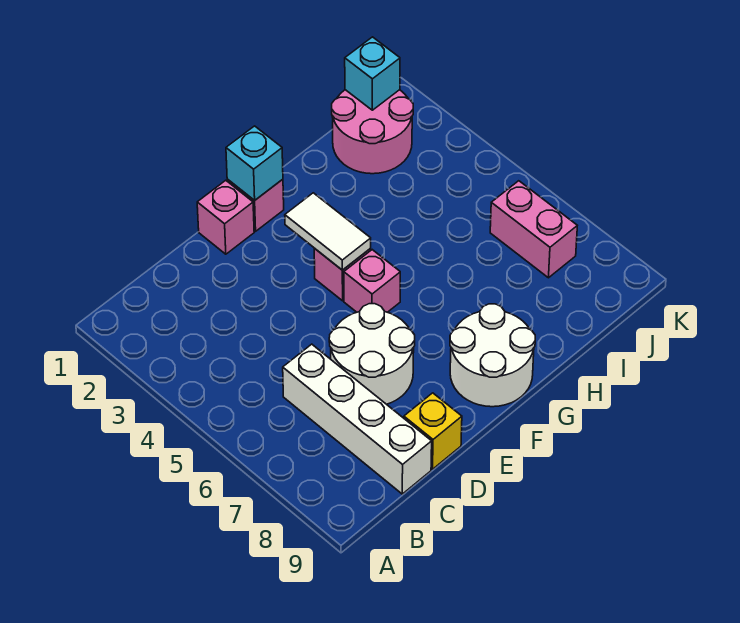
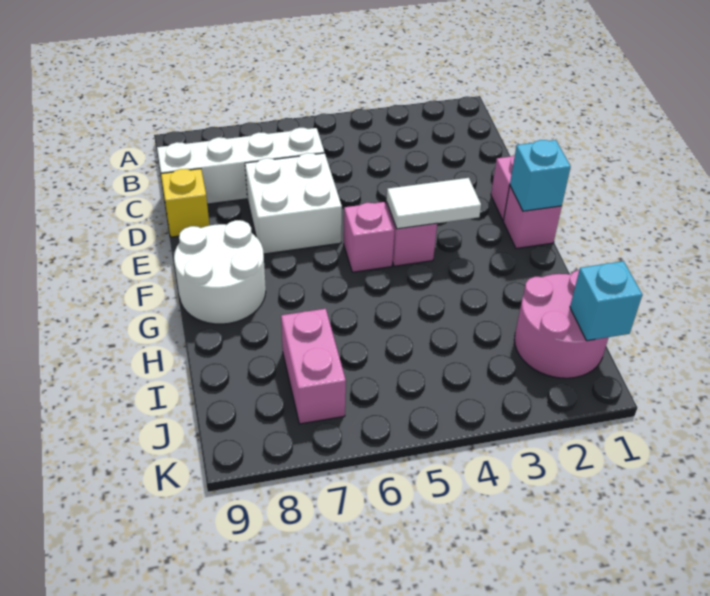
white 2x2 round brick [329,304,415,404] -> white 2x2 brick [245,153,342,254]
pink 1x2 brick [490,181,577,278] -> pink 1x2 brick turned to [281,309,346,424]

